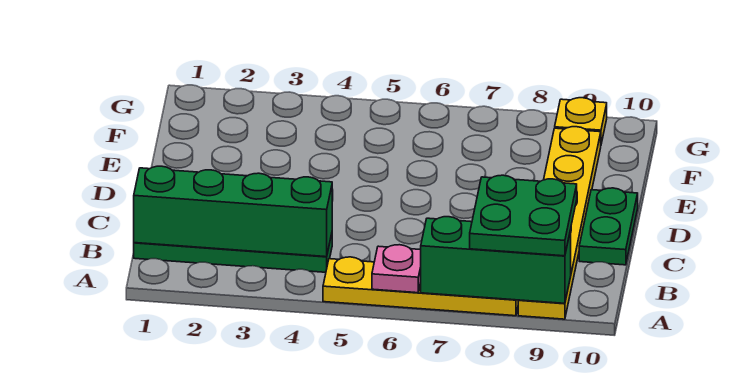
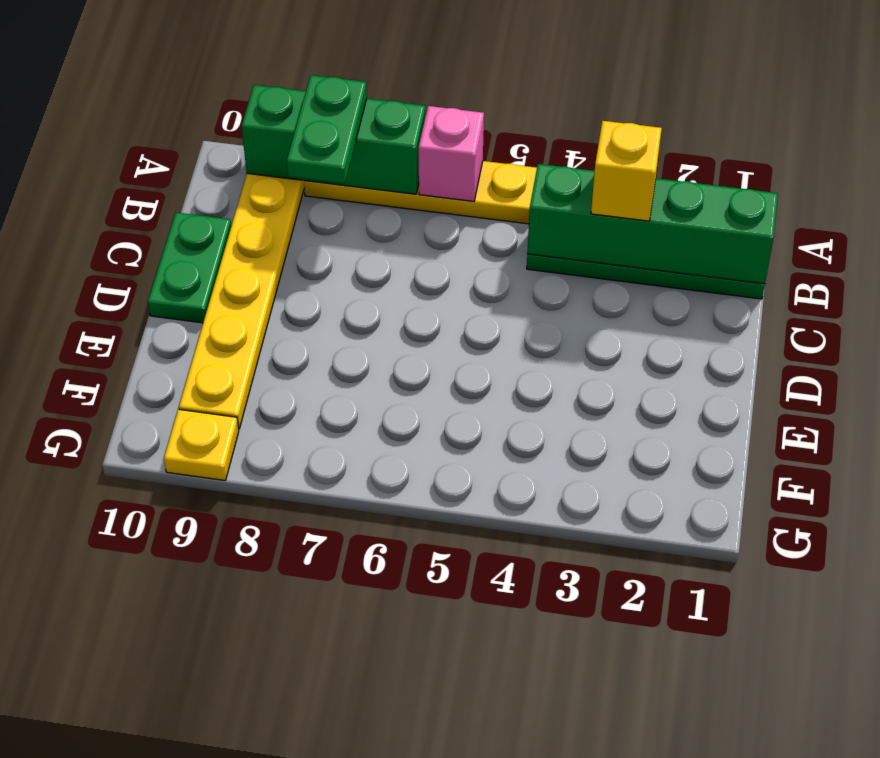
pink 1x1 plate [372,245,421,293] -> pink 1x1 brick [419,106,484,201]
green 2x2 plate [470,175,577,256] -> green 1x2 plate [287,75,367,183]
none -> yellow 1x1 brick [591,121,662,221]

